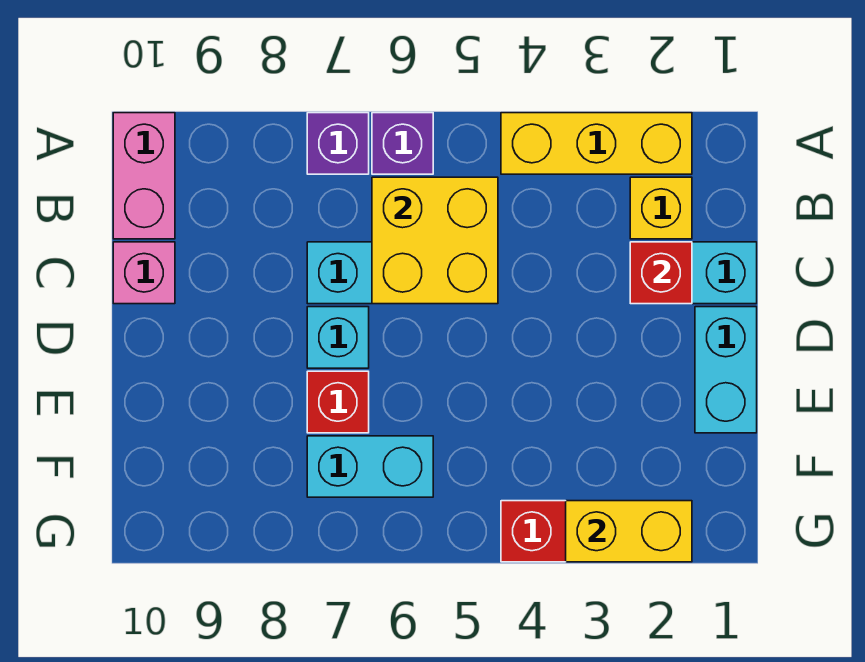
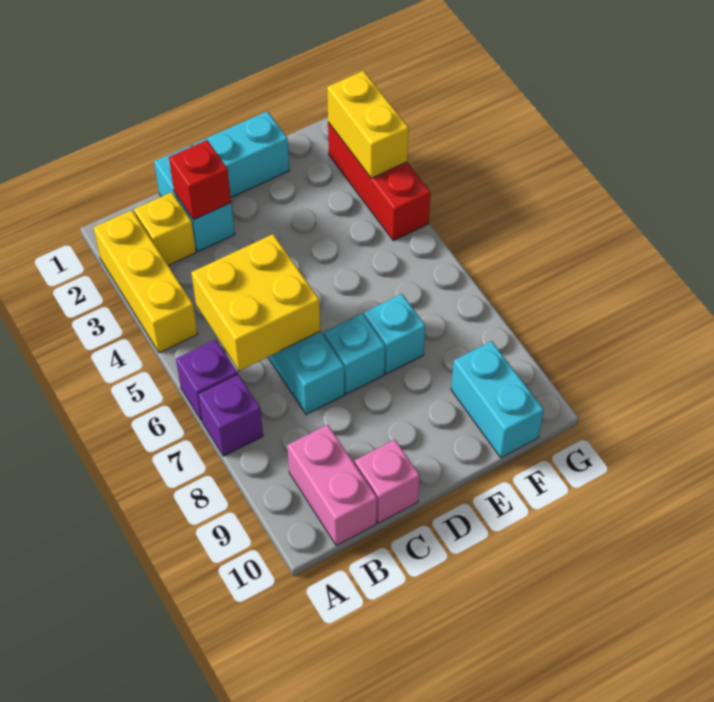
pink 1x2 brick [113,113,175,239] -> pink 1x2 brick turned to [287,425,377,546]
red 1x1 brick [307,371,369,433] -> cyan 1x1 brick [364,294,425,374]
cyan 1x2 brick [307,436,433,497] -> cyan 1x2 brick moved to [451,341,544,458]

